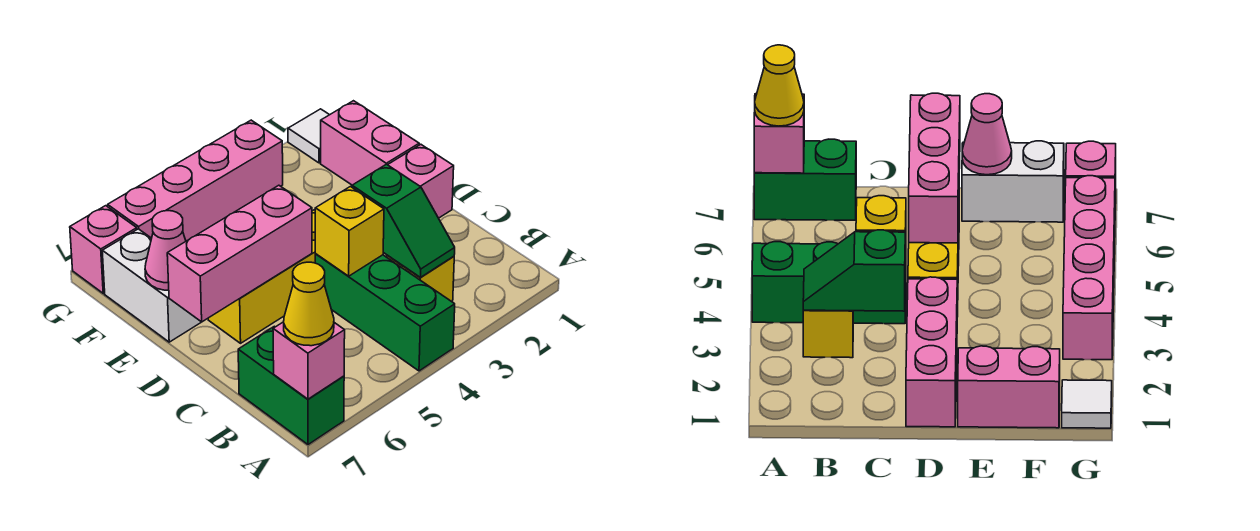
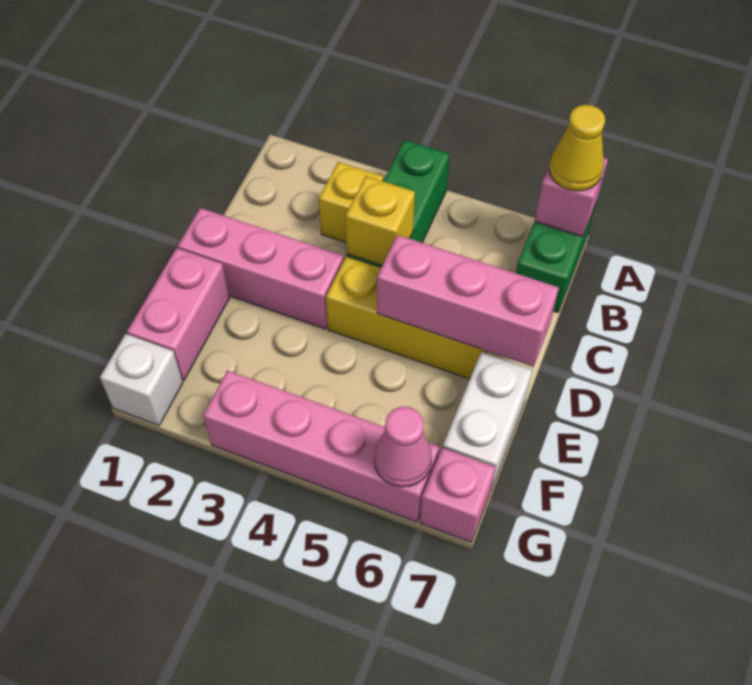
green 1x2 slope [352,164,455,277] -> none
pink 1x1 cone [145,211,186,290] -> pink 1x1 cone moved to [374,406,432,487]
white 1x1 tile [288,109,329,163] -> white 1x1 brick [100,334,183,425]

